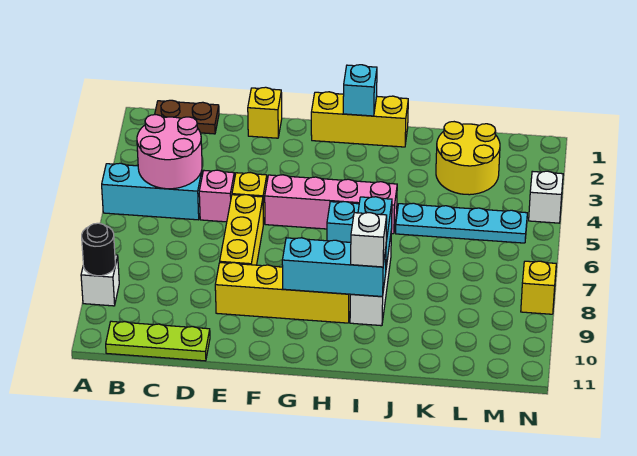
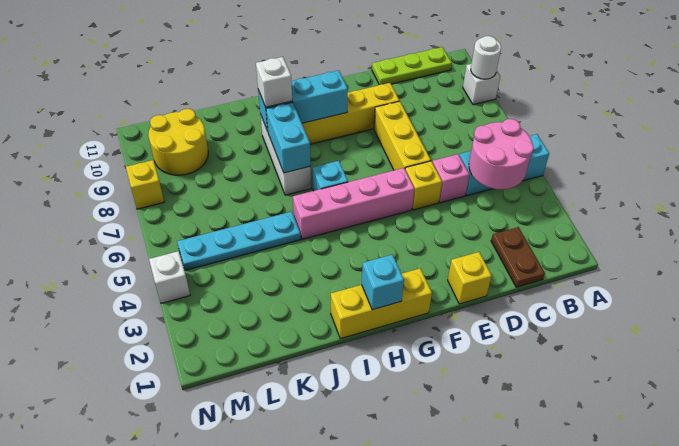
black 1x1 round brick [82,223,115,276] -> white 1x1 round brick [471,36,501,79]
brown 1x2 plate [155,100,219,134] -> brown 1x2 plate turned to [491,227,545,287]
yellow 2x2 round brick [436,122,500,195] -> yellow 2x2 round brick moved to [148,109,208,175]

